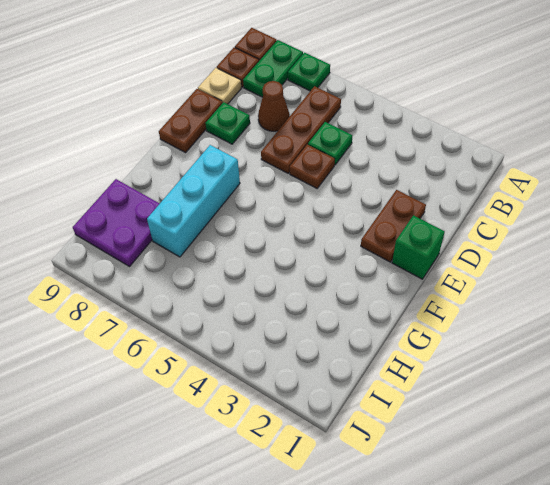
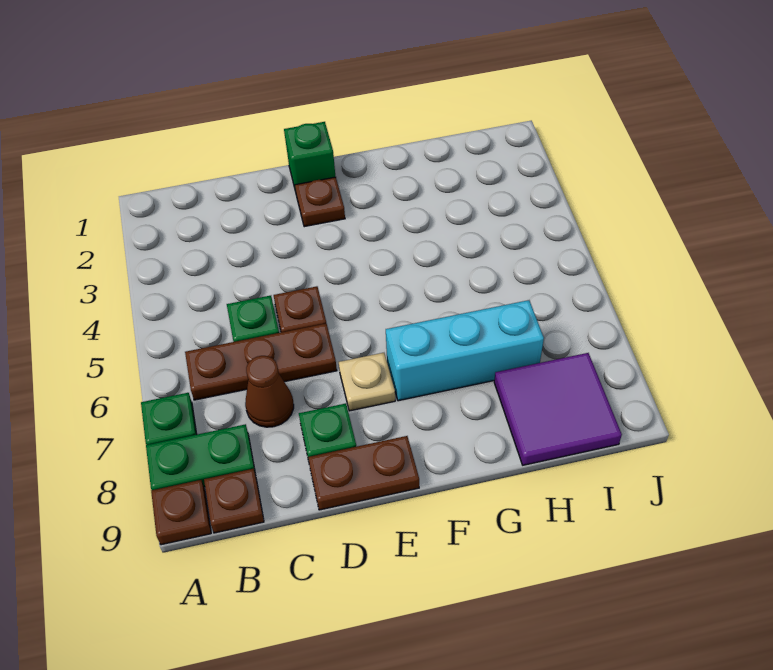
tan 1x1 plate [198,68,241,104] -> tan 1x1 plate moved to [339,353,395,411]
brown 1x2 plate [361,190,426,262] -> brown 1x1 plate [295,177,345,227]
purple 2x2 plate [73,179,160,266] -> purple 2x2 tile [494,353,622,465]

